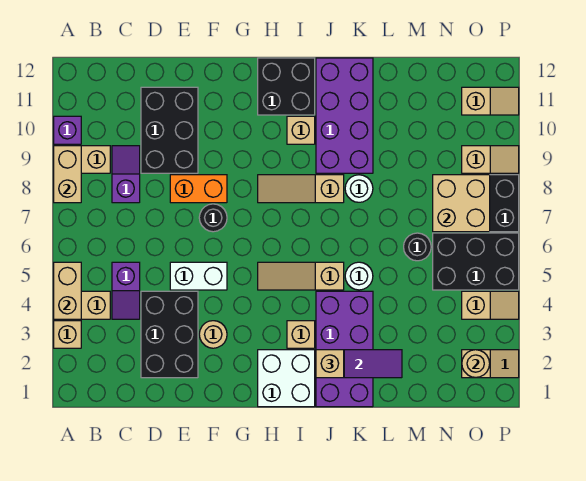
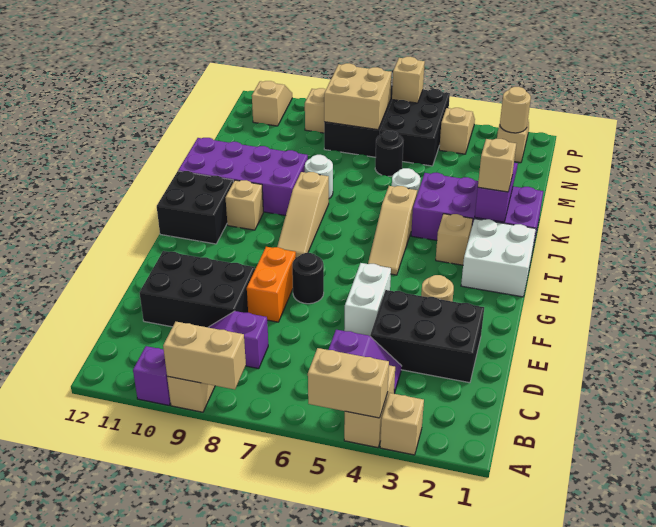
none -> tan 1x1 brick [392,57,425,103]

